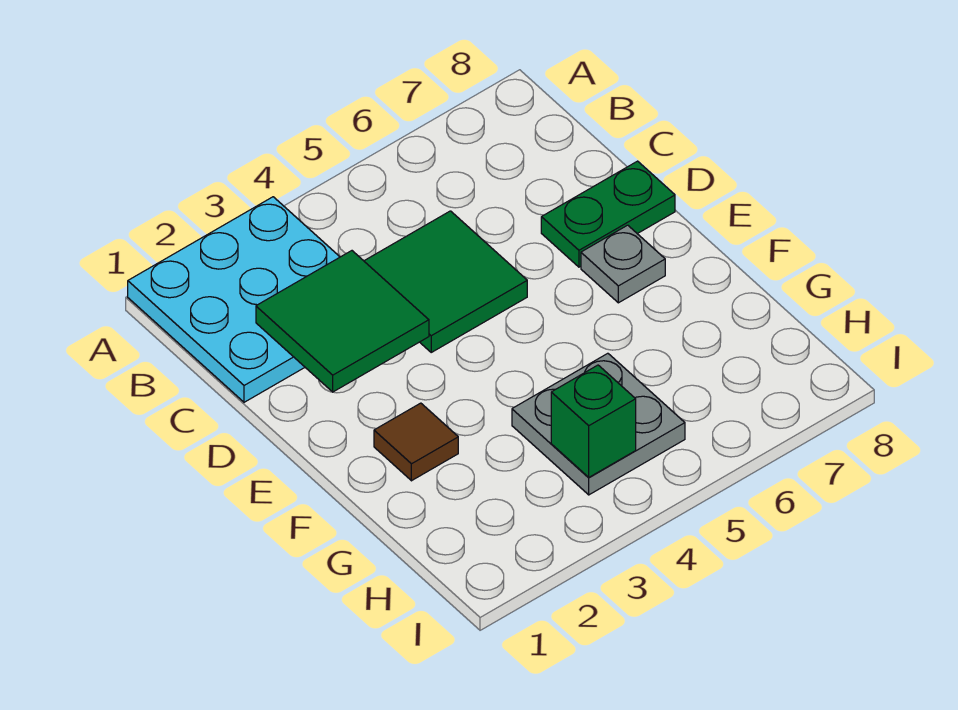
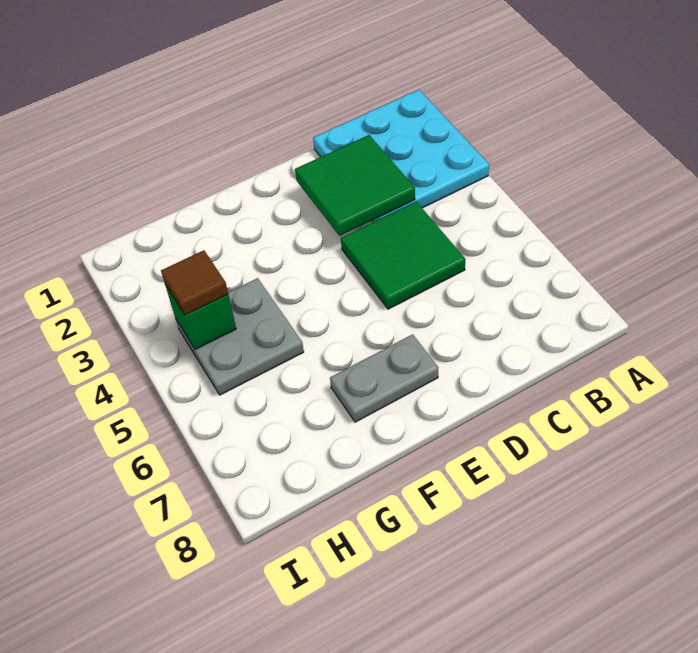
green 1x2 plate [541,161,675,267] -> none
grey 1x1 plate [581,225,665,303] -> grey 1x2 plate [330,334,438,422]
brown 1x1 tile [374,403,458,481] -> brown 1x1 tile moved to [161,250,228,315]

